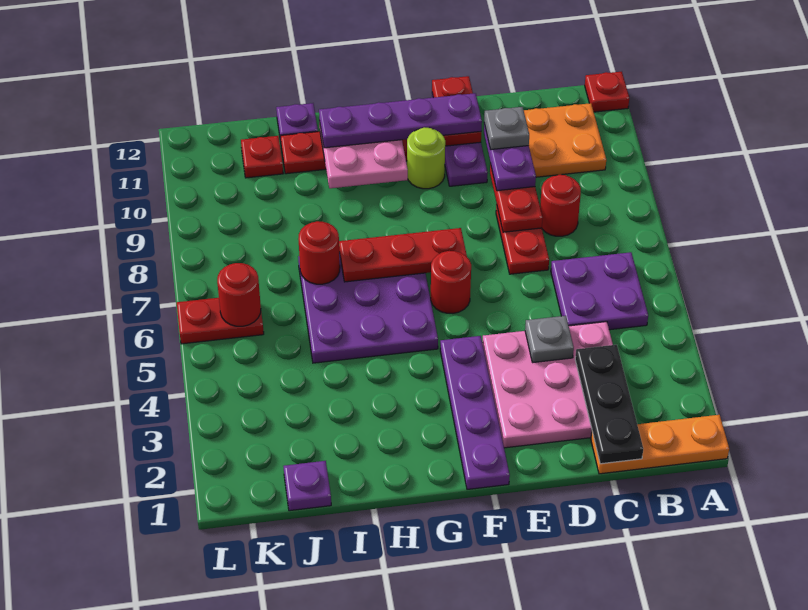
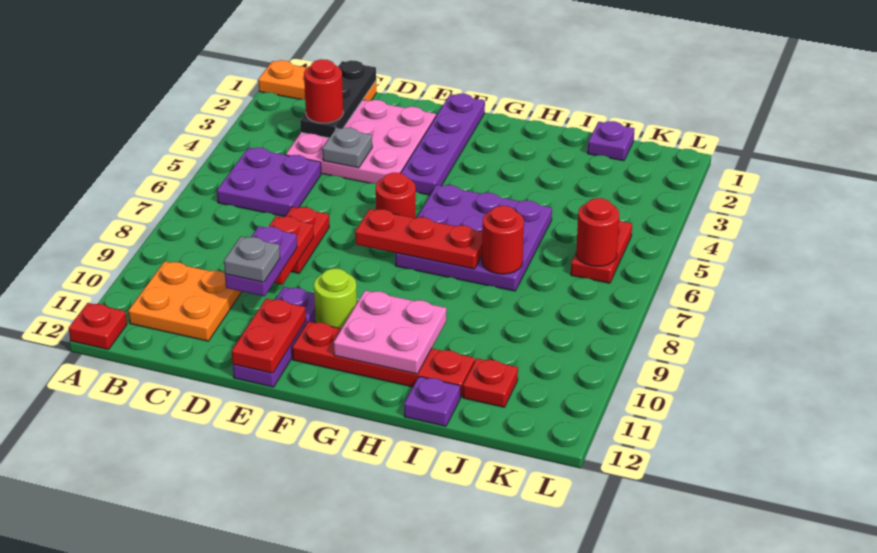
red 1x1 round brick [540,175,581,236] -> red 1x1 round brick moved to [304,59,343,123]
purple 1x4 plate [319,93,482,148] -> none
red 1x2 plate [177,298,264,344] -> red 1x2 plate turned to [571,221,632,283]

